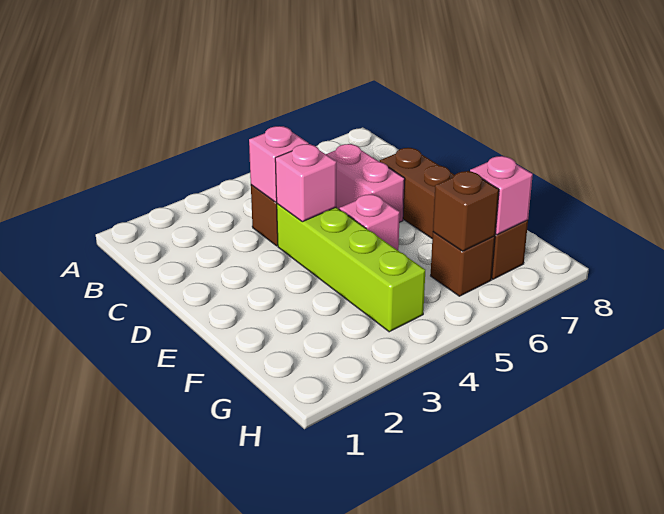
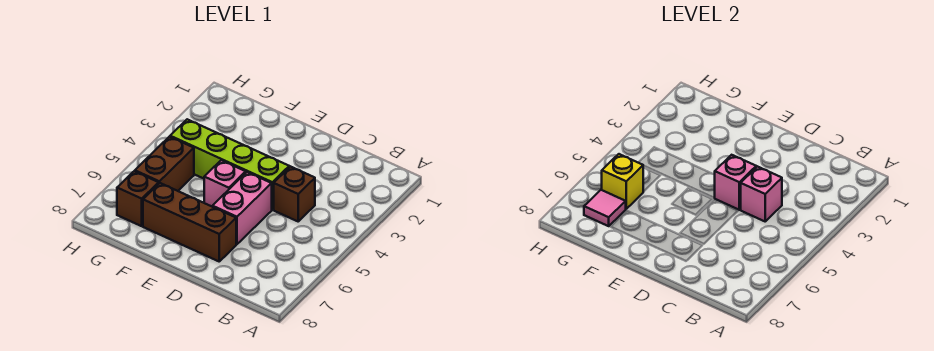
pink 1x2 brick [326,144,405,222] -> pink 1x2 brick turned to [212,172,272,244]
brown 1x1 brick [431,232,495,296] -> brown 1x2 brick [135,137,194,191]
brown 1x1 brick [433,171,499,251] -> yellow 1x1 brick [602,154,643,209]
pink 1x1 brick [470,156,533,235] -> pink 1x1 tile [584,190,626,226]

